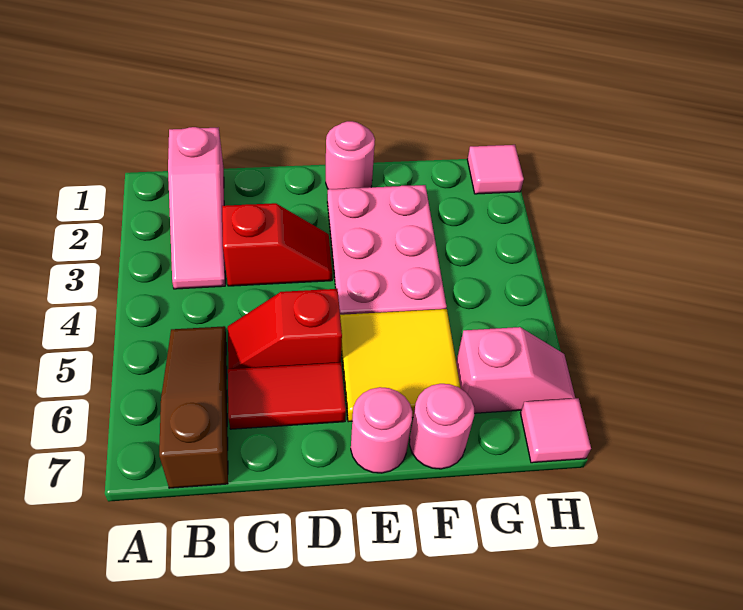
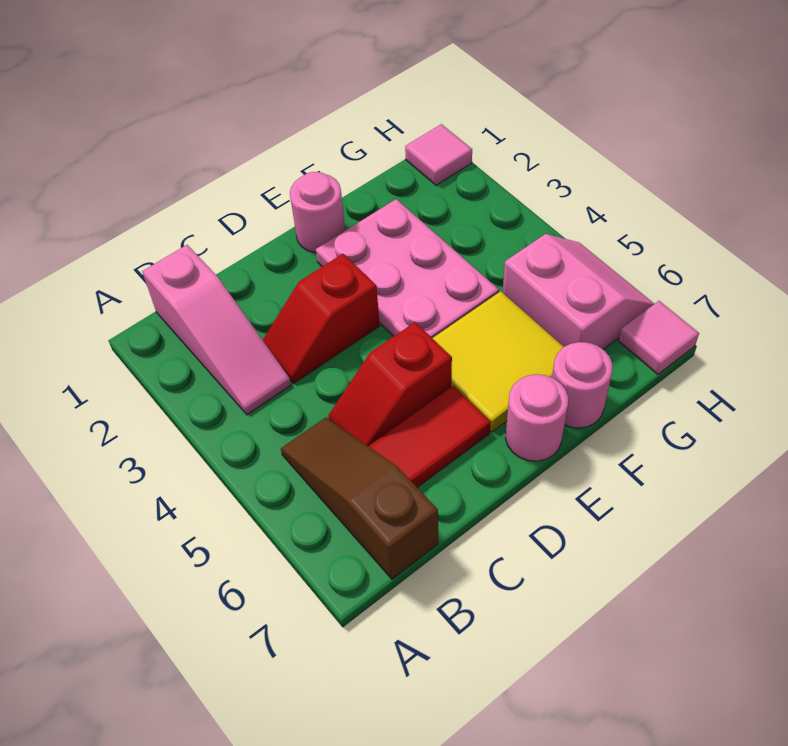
red 1x2 slope [222,203,332,286] -> red 1x2 slope turned to [263,254,380,384]
pink 1x2 slope [456,327,575,413] -> pink 2x2 slope [503,234,654,349]

